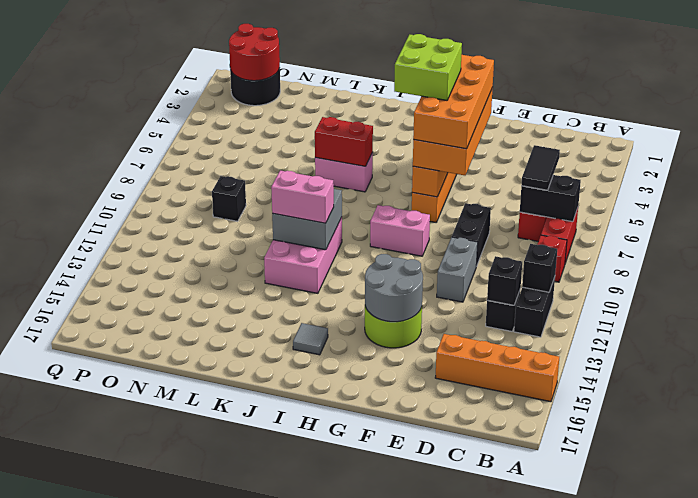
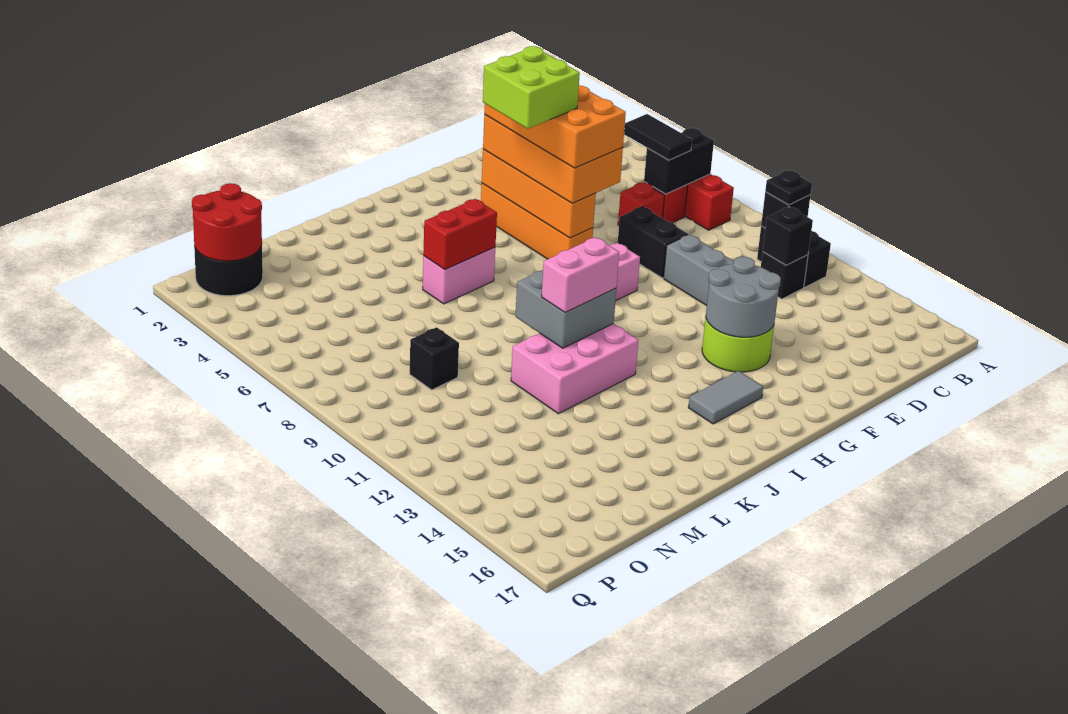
orange 1x4 brick [435,334,559,402] -> none
red 1x1 brick [537,235,567,282] -> red 1x1 brick moved to [618,182,665,225]
none -> black 1x1 plate [765,170,812,205]
grey 1x1 tile [293,323,328,355] -> grey 1x2 tile [688,371,763,424]
pink 2x3 brick [264,217,342,293] -> pink 2x3 brick turned to [511,324,638,414]

